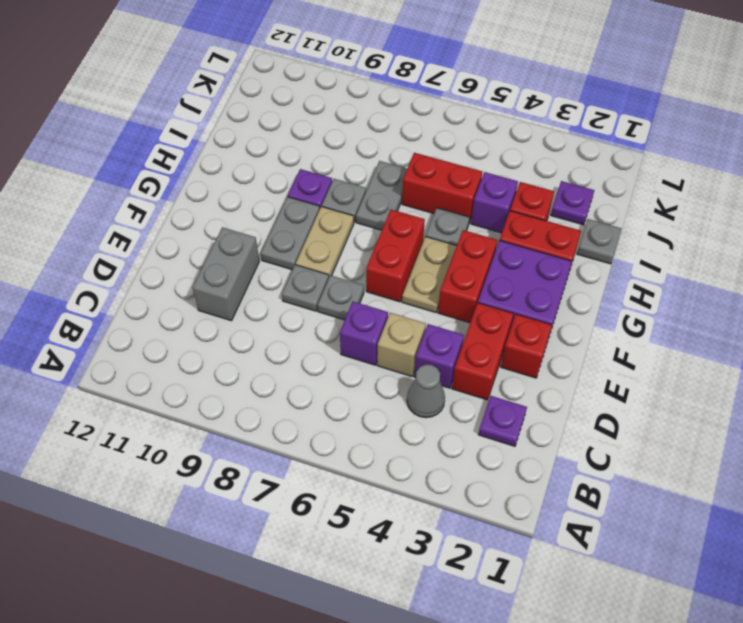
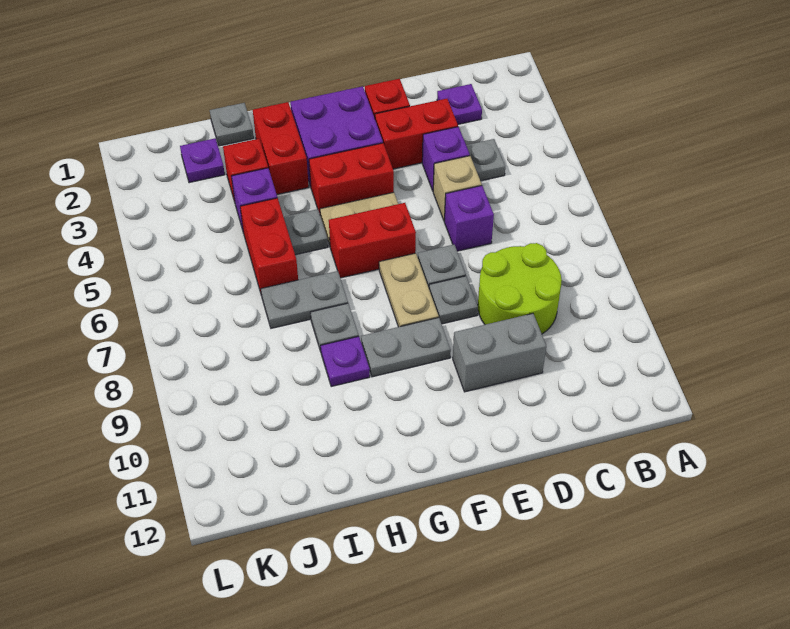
grey 1x1 cone [407,365,445,418] -> grey 1x1 plate [466,139,505,181]
none -> lime 2x2 round brick [478,243,562,334]
tan 1x2 plate [296,206,354,276] -> tan 1x2 plate turned to [379,253,439,327]

